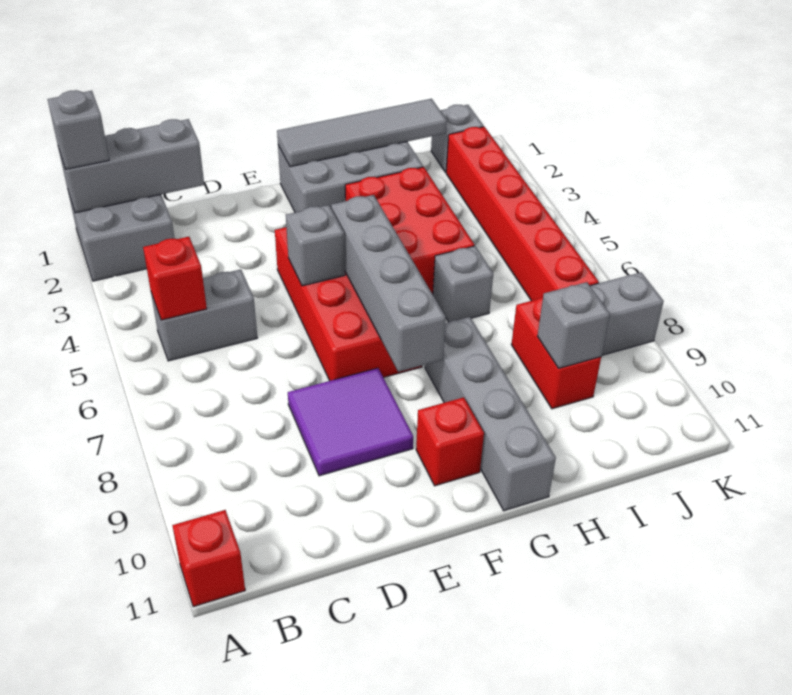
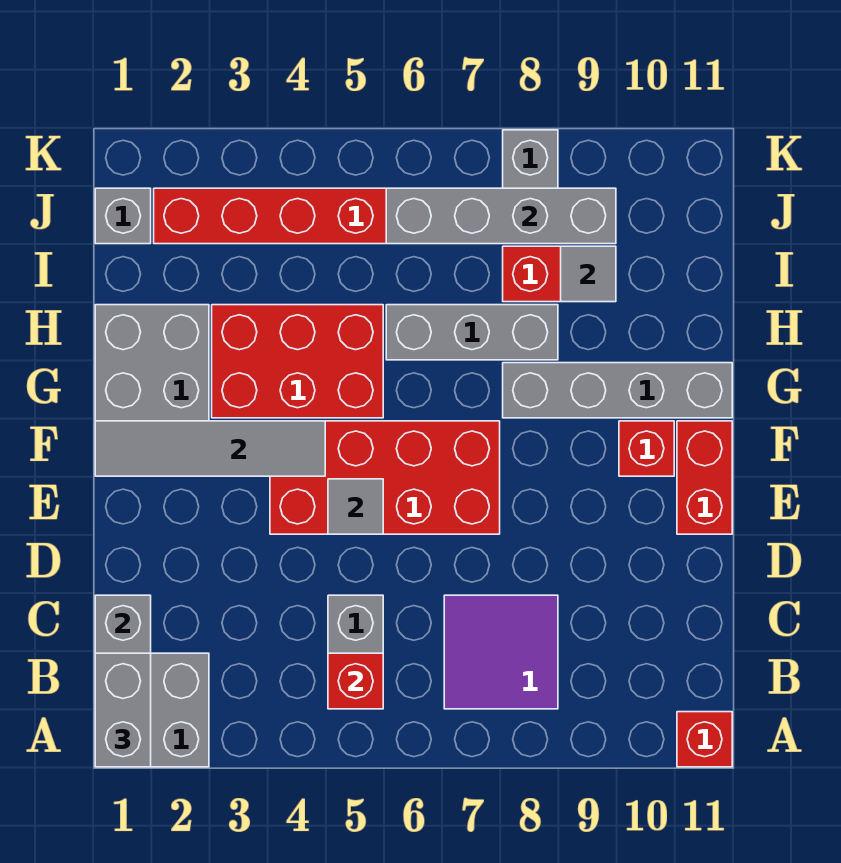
grey 1x1 brick [48,90,109,169] -> grey 1x2 brick [95,653,151,767]
purple 2x2 tile [288,368,413,476] -> purple 2x2 tile moved to [444,595,558,709]
grey 1x1 brick [286,205,345,286] -> grey 1x1 tile [328,479,383,534]
none -> red 1x2 brick [677,421,732,534]
grey 1x4 tile [277,99,447,167] -> grey 1x4 tile turned to [95,421,325,476]
grey 1x4 brick [331,195,446,372] -> grey 1x4 brick moved to [386,188,616,244]
grey 1x1 brick [433,246,493,322] -> grey 1x3 brick [386,305,558,360]
grey 1x1 brick [537,282,610,368] -> grey 1x1 tile [561,246,616,302]

